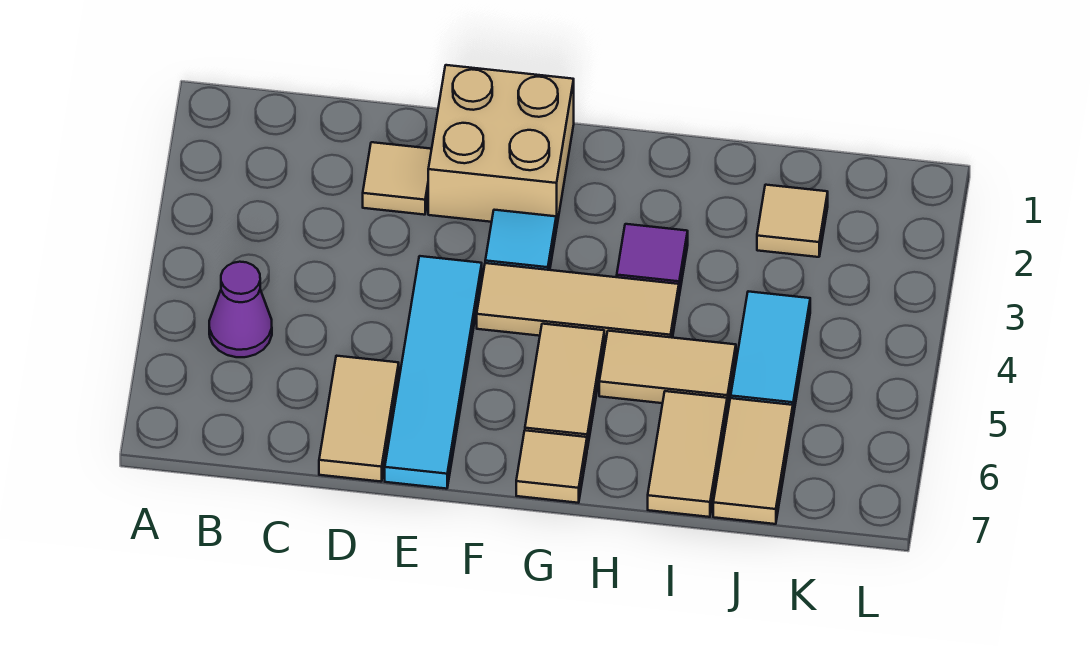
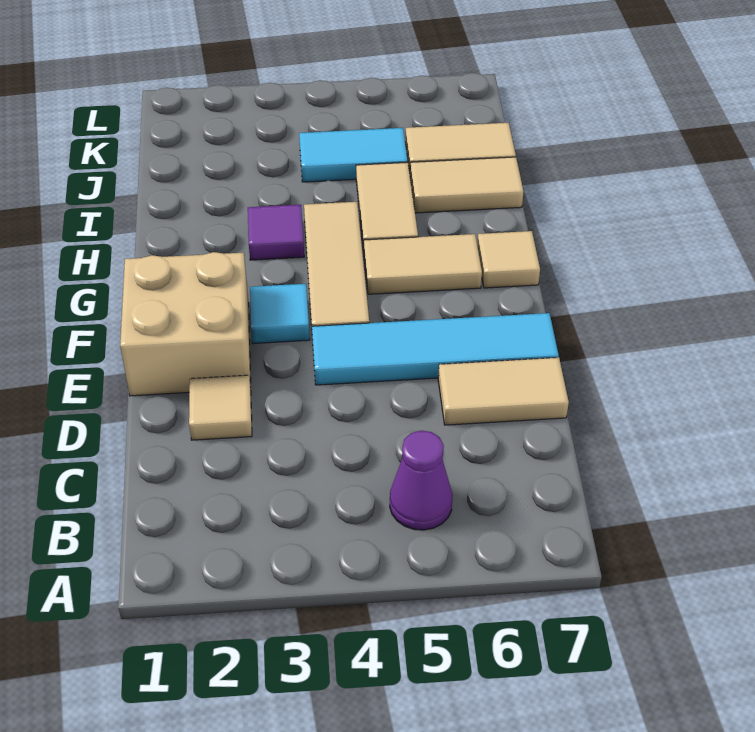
tan 1x1 tile [757,185,828,257] -> none

